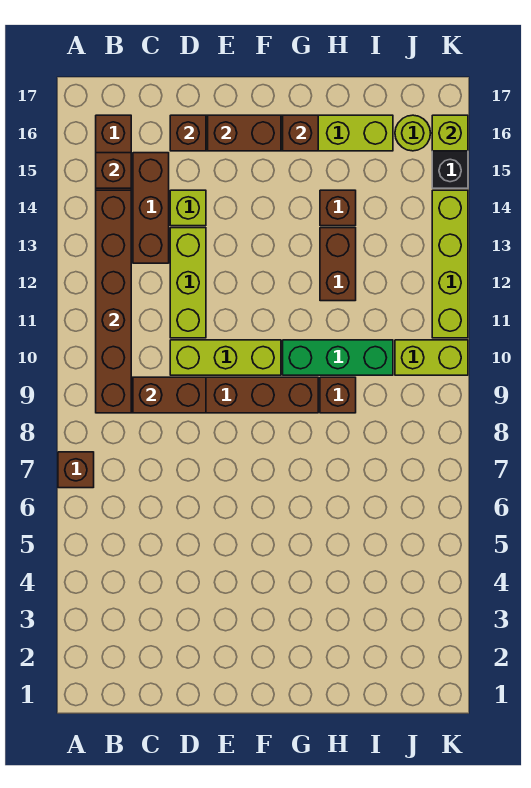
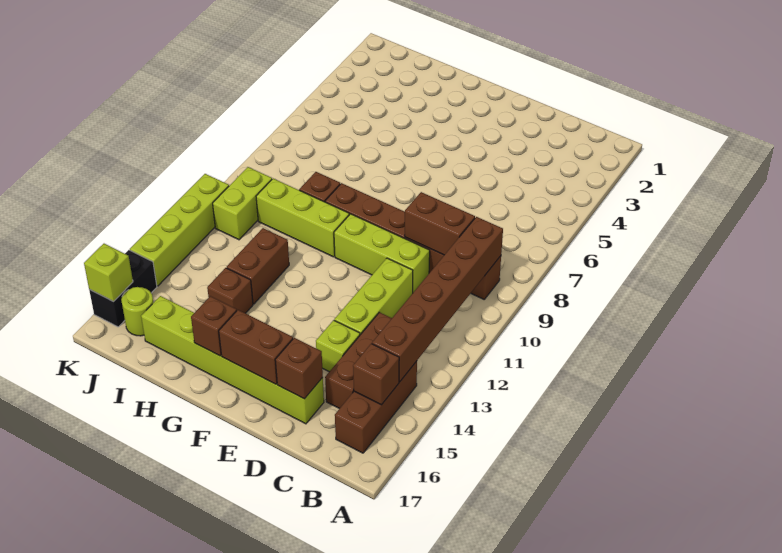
brown 1x1 brick [58,452,94,488] -> none
green 1x3 brick [283,340,393,375] -> lime 1x3 brick [256,178,349,257]
lime 1x2 brick [395,340,468,375] -> lime 1x2 brick turned to [213,167,272,240]

